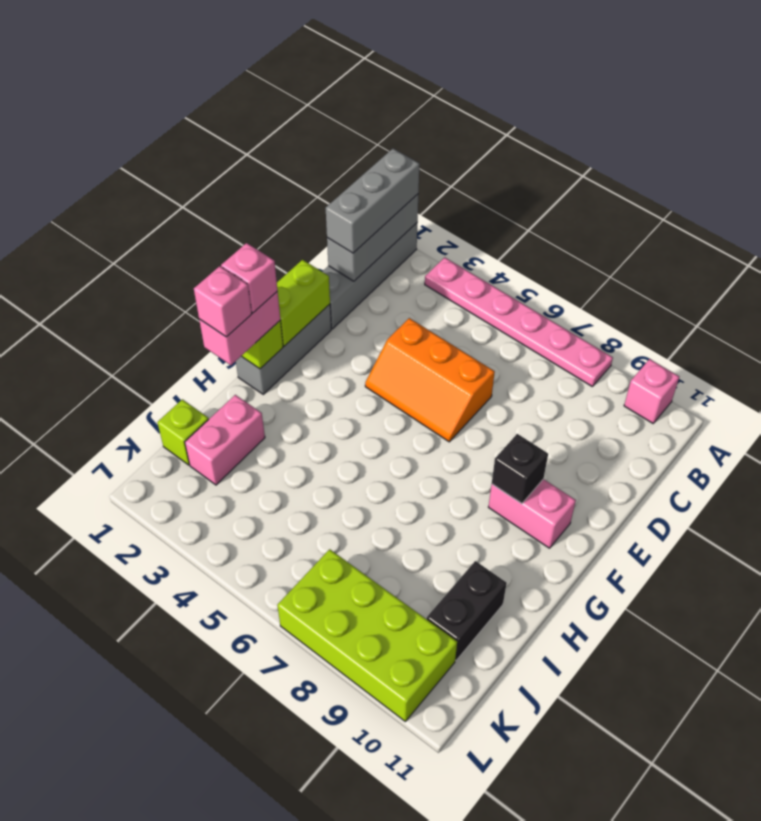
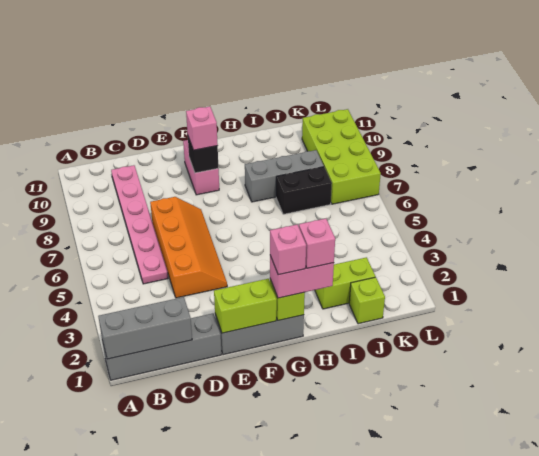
grey 1x3 brick [326,149,419,253] -> grey 1x3 brick moved to [245,150,324,202]
pink 1x6 plate [425,257,613,386] -> pink 1x6 plate moved to [111,165,168,284]
pink 1x1 brick [624,359,679,423] -> pink 1x1 brick moved to [186,106,218,150]
orange 2x3 slope [365,318,495,442] -> orange 2x4 slope [150,197,227,298]
pink 1x2 brick [185,395,265,485] -> lime 1x2 brick [315,257,375,309]
black 1x2 brick [427,561,507,660] -> black 1x2 brick moved to [276,167,332,214]

